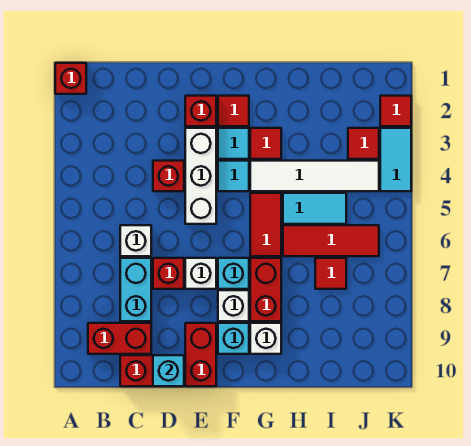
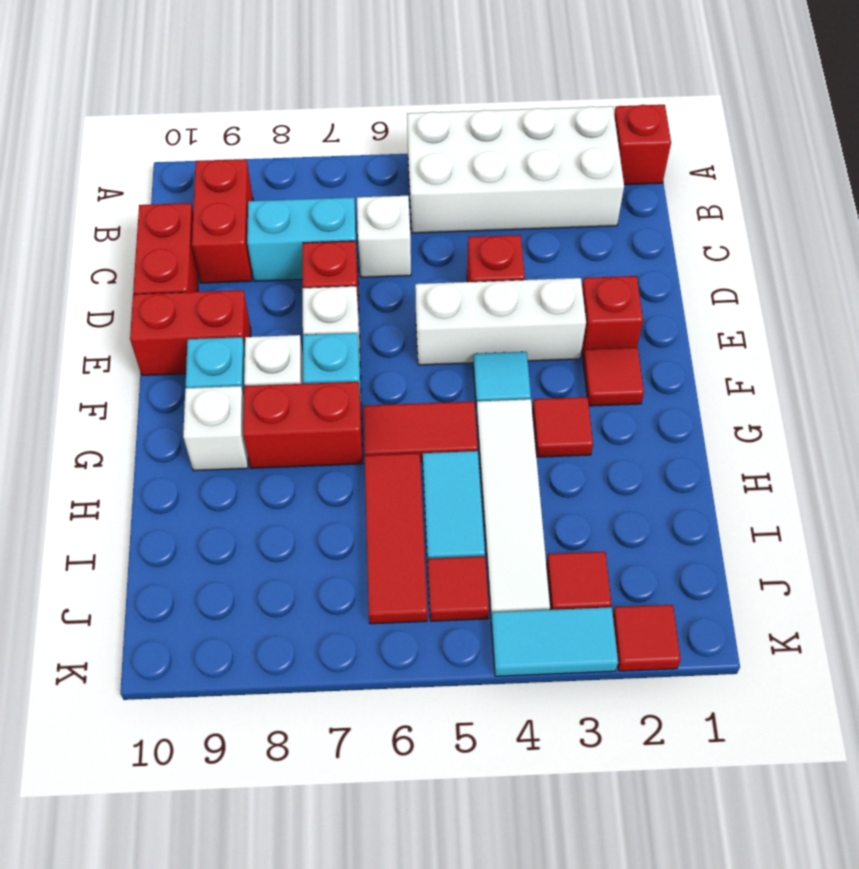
none -> white 2x4 brick [407,106,624,233]
cyan 1x1 brick [153,355,184,386] -> none
cyan 1x1 tile [218,128,249,159] -> none
red 1x1 tile [315,258,346,289] -> red 1x1 tile moved to [428,556,489,621]

